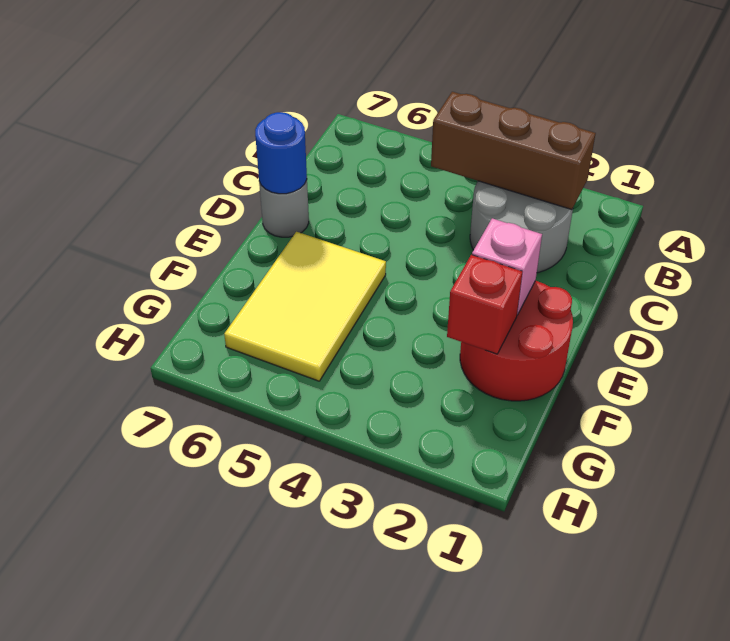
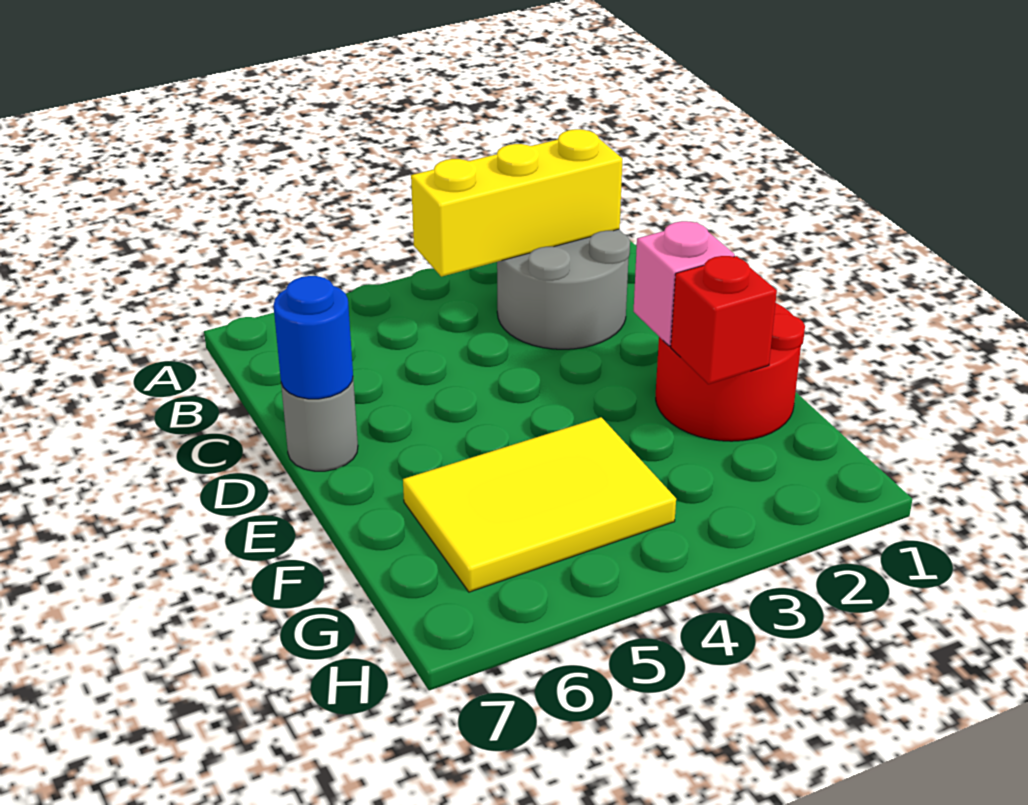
brown 1x3 brick [431,92,596,210] -> yellow 1x3 brick [411,129,622,277]
yellow 2x3 tile [224,232,386,381] -> yellow 2x3 tile turned to [403,417,676,592]

